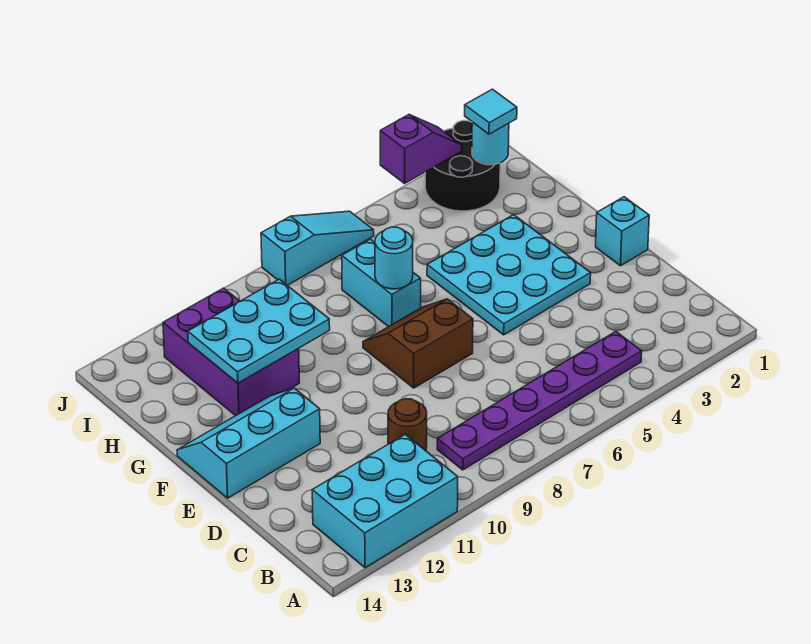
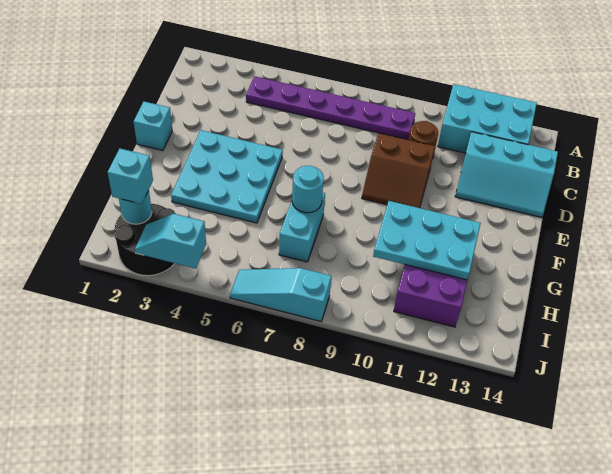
brown 2x2 slope [363,299,473,388] -> brown 2x2 slope moved to [362,133,435,208]
cyan 2x3 slope [177,388,320,498] -> cyan 2x3 slope moved to [455,132,558,217]
cyan 1x1 tile [465,89,517,134] -> cyan 1x1 brick [108,149,153,204]
purple 1x2 slope [380,115,462,183] -> cyan 1x2 slope [135,214,206,269]

